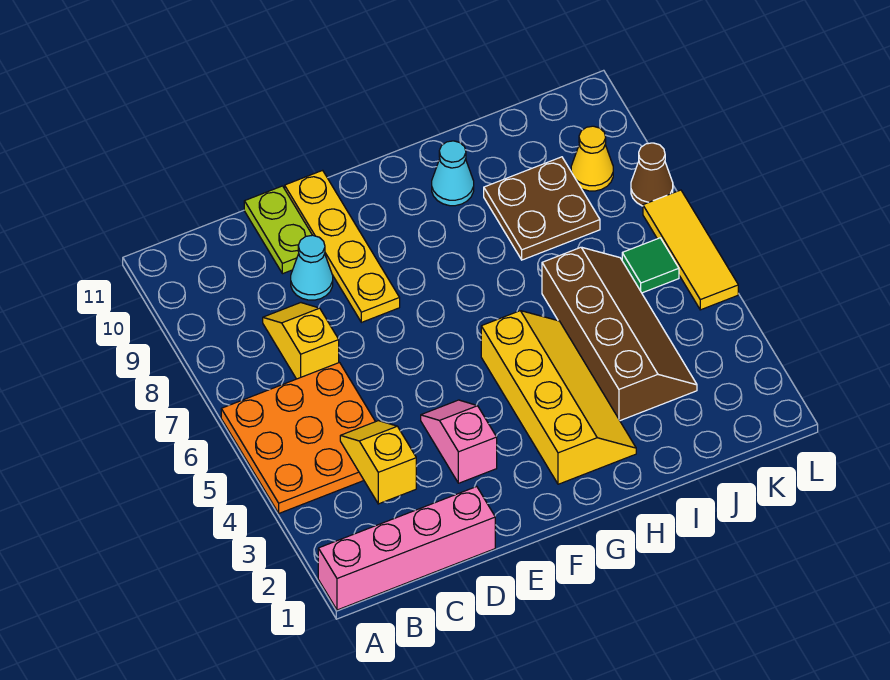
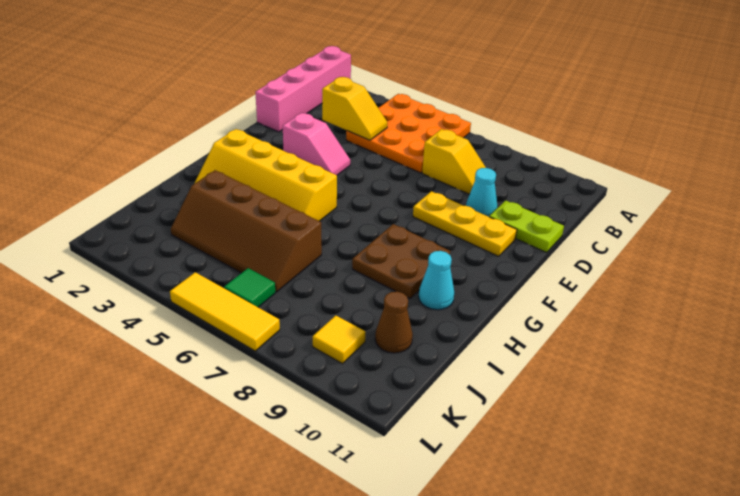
yellow 1x4 plate [285,170,400,322] -> yellow 1x3 plate [413,191,517,256]
brown 2x2 plate [484,157,600,260] -> brown 2x2 plate moved to [352,224,450,298]
yellow 1x1 cone [571,126,613,191] -> yellow 1x1 tile [313,316,366,364]
brown 1x1 cone [631,143,673,206] -> brown 1x1 cone moved to [375,292,413,353]

